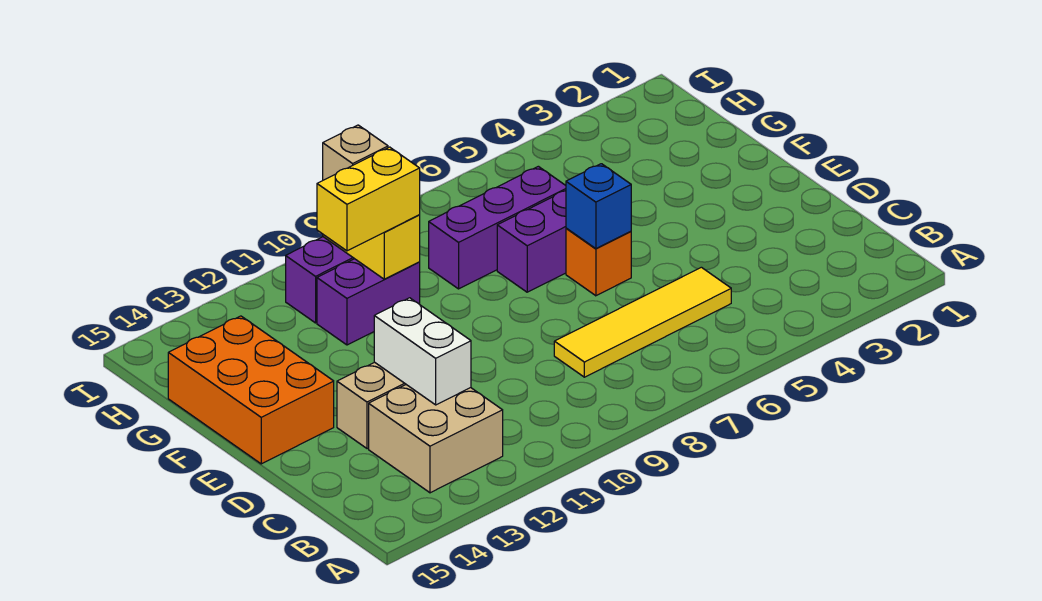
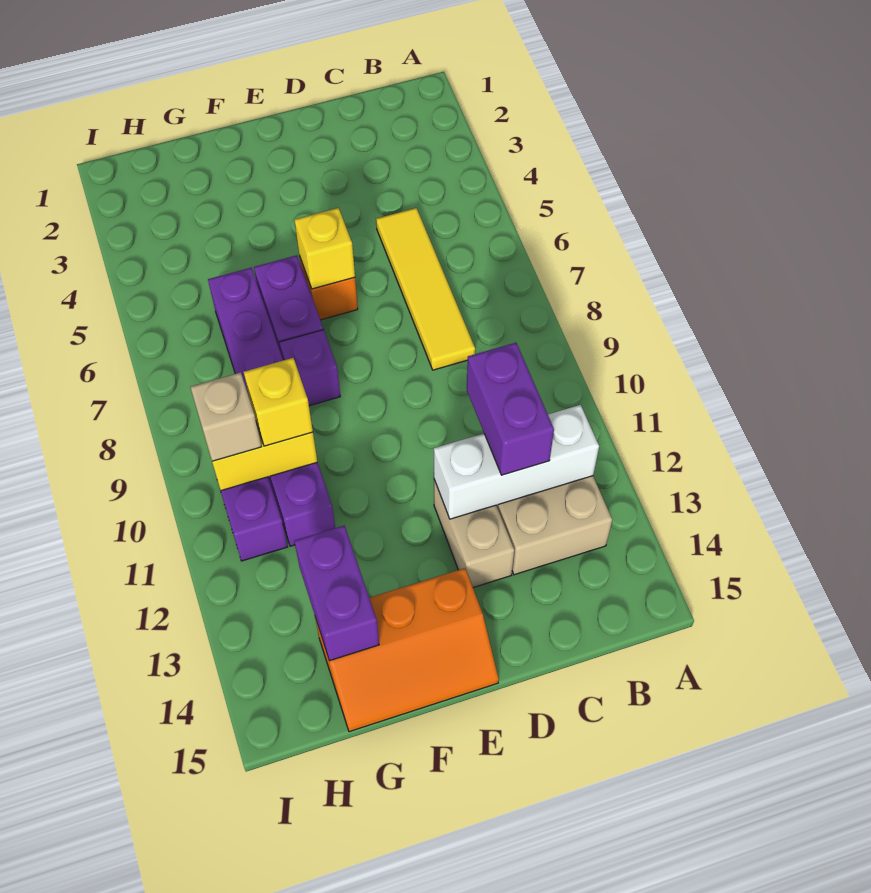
none -> purple 1x2 brick [467,343,554,475]
white 1x2 brick [374,298,471,405] -> white 1x3 brick [433,405,599,519]
blue 1x1 brick [566,164,631,249] -> yellow 1x1 brick [295,208,355,289]
orange 2x3 brick [168,316,334,464] -> orange 2x3 slope [315,568,499,732]
none -> purple 1x1 brick [279,330,340,406]
yellow 1x2 brick [317,147,420,251] -> yellow 1x1 brick [244,358,313,446]
none -> purple 1x2 brick [294,526,379,661]

